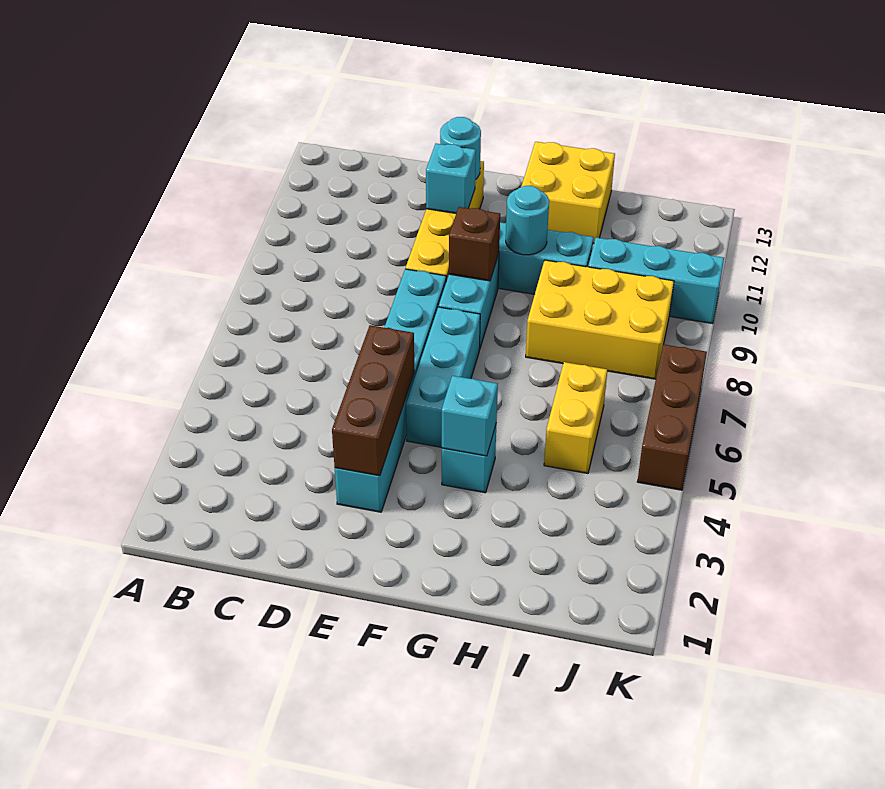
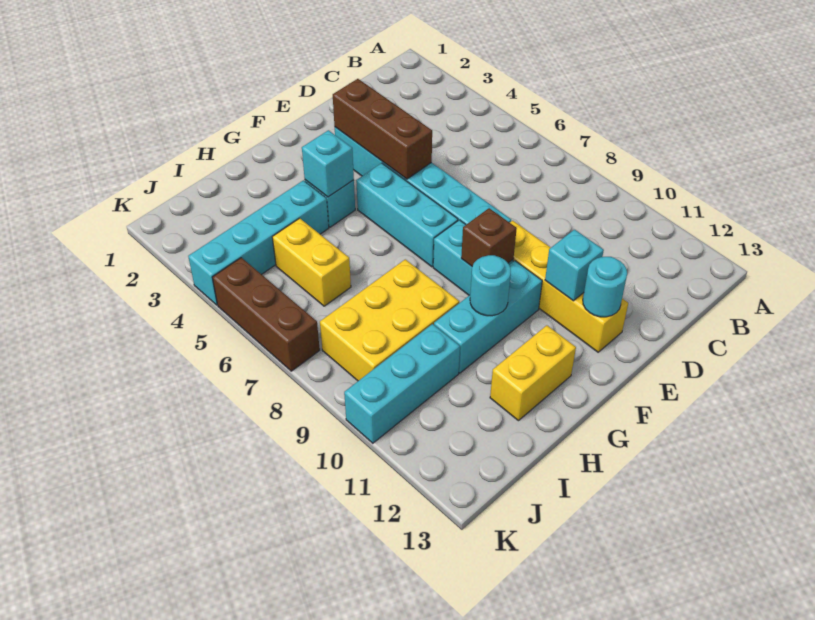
yellow 2x2 brick [521,142,615,243] -> yellow 1x2 brick [490,325,576,421]
none -> cyan 1x4 brick [188,180,329,305]

